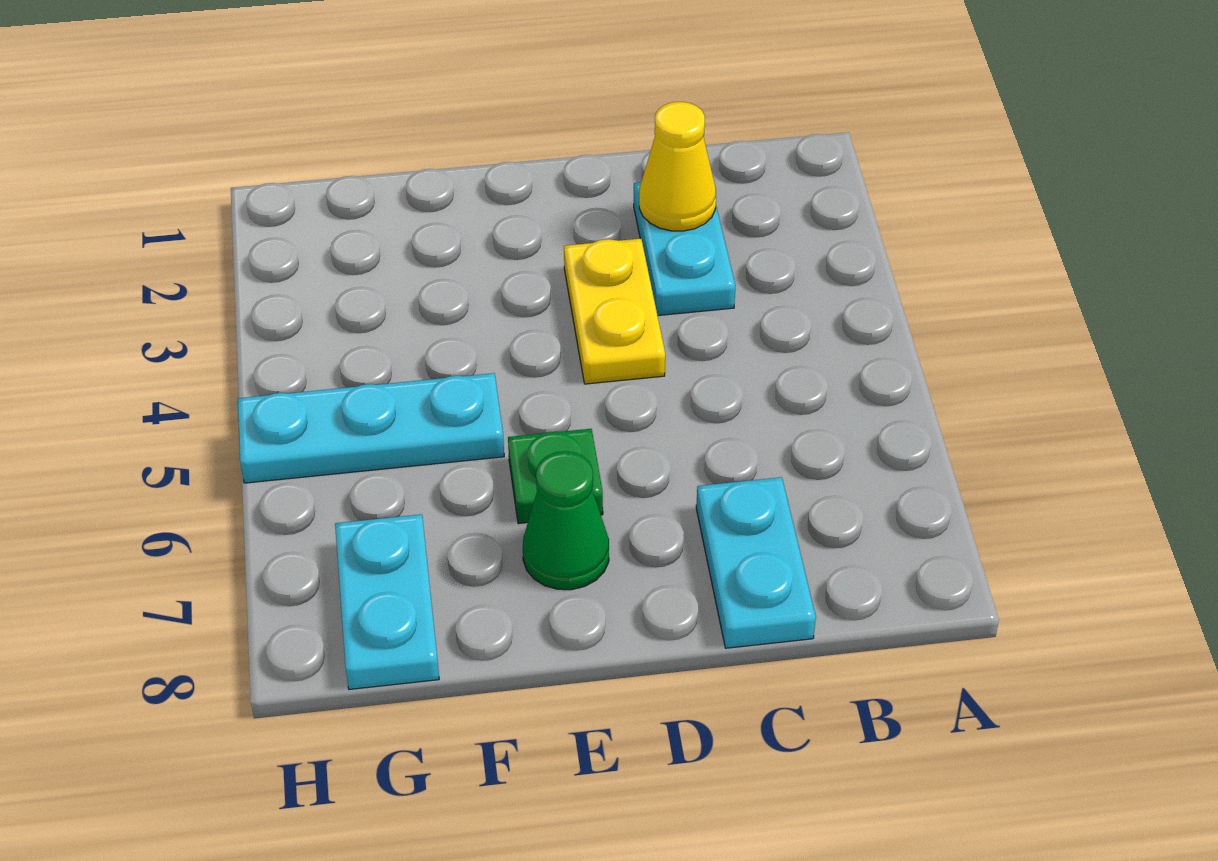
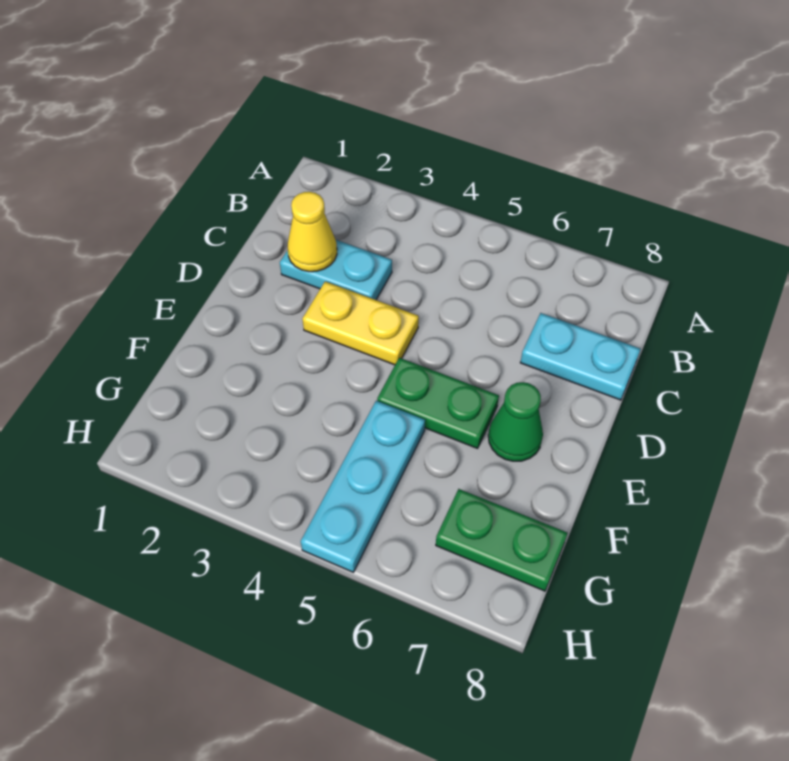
green 1x1 plate [508,429,603,524] -> green 1x2 plate [377,358,499,448]
cyan 1x2 plate [335,514,439,689] -> green 1x2 plate [436,489,568,591]

